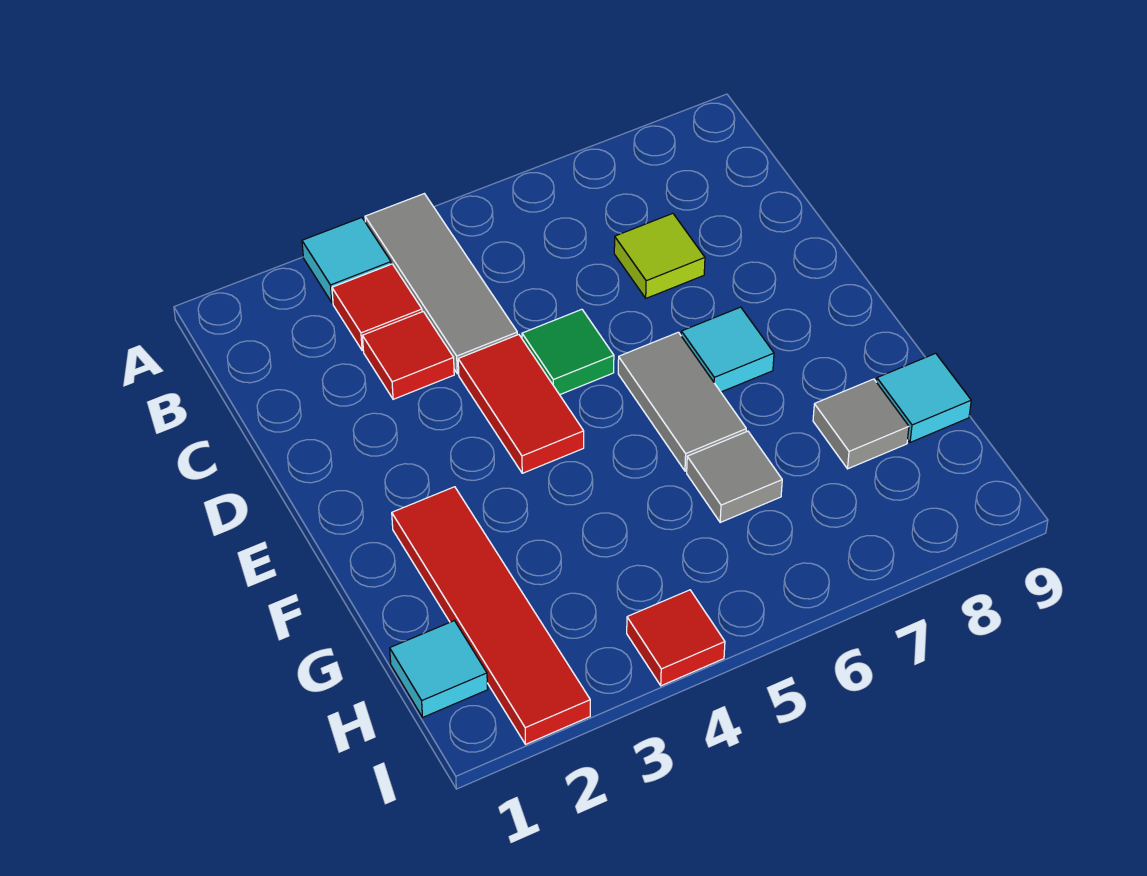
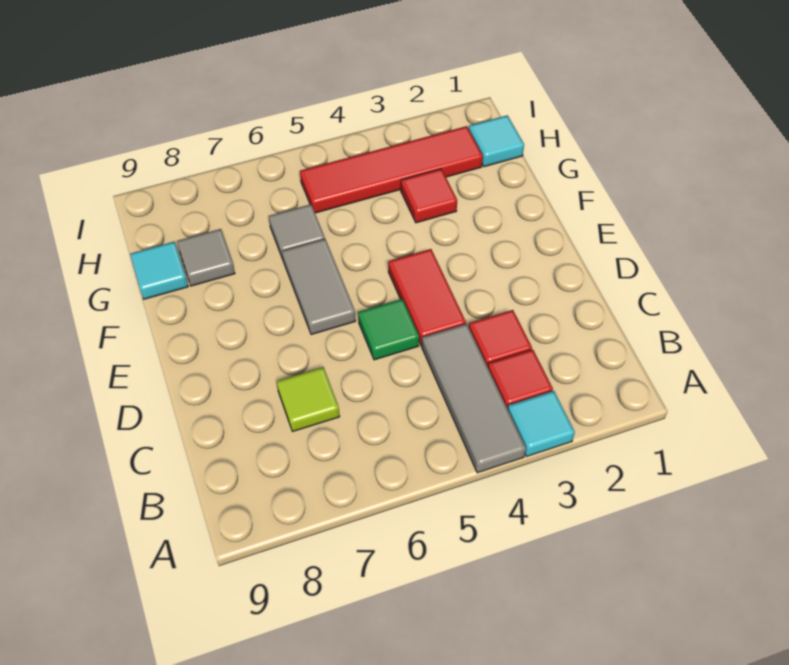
cyan 1x1 tile [681,307,774,392] -> none
red 1x4 tile [392,487,590,744] -> red 1x4 tile turned to [300,126,483,213]
red 1x1 tile [627,590,725,686] -> red 1x1 tile moved to [401,169,457,223]

